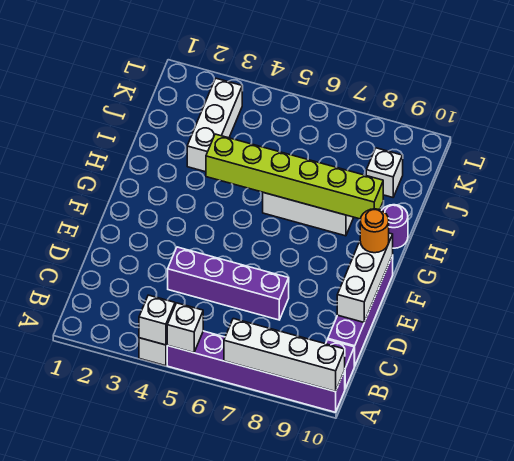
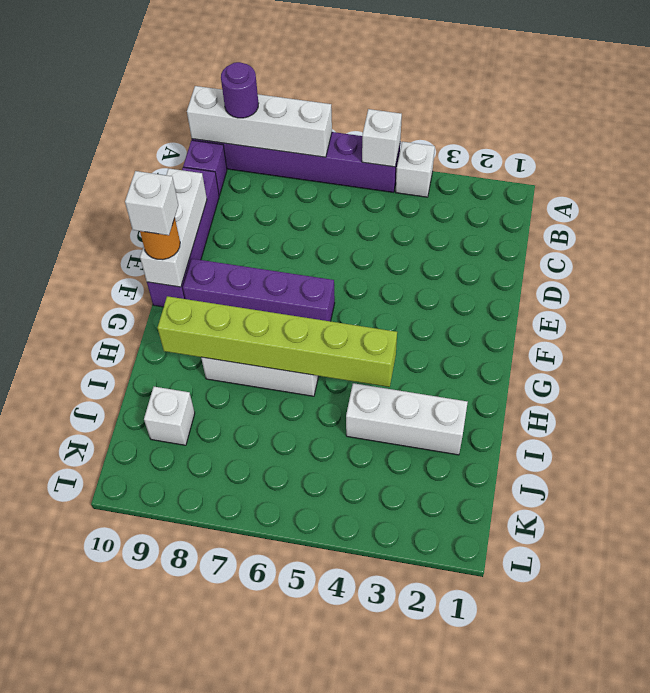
white 1x1 brick [139,295,175,345] -> white 1x1 brick moved to [125,171,178,235]
purple 1x4 brick [168,247,289,320] -> purple 1x4 brick moved to [183,259,335,321]
purple 1x1 round brick [382,205,408,248] -> purple 1x1 round brick moved to [221,62,259,118]
white 1x3 brick [187,78,242,172] -> white 1x3 brick turned to [346,383,468,455]

